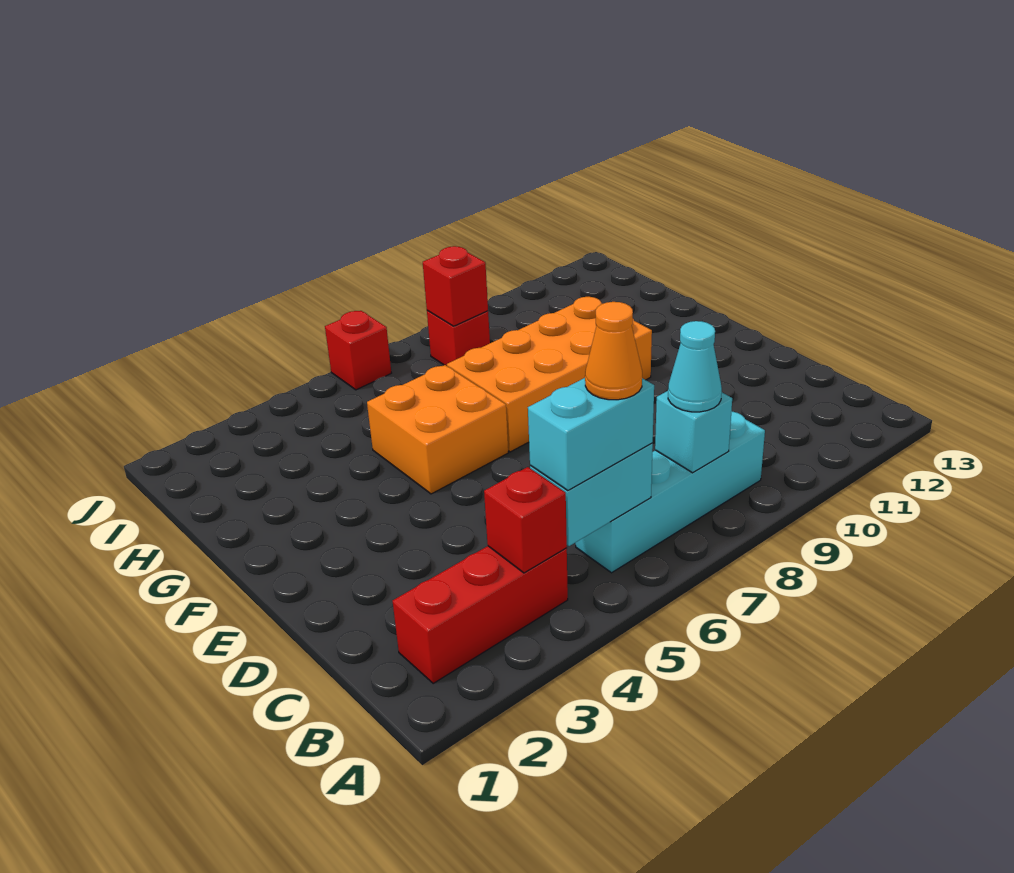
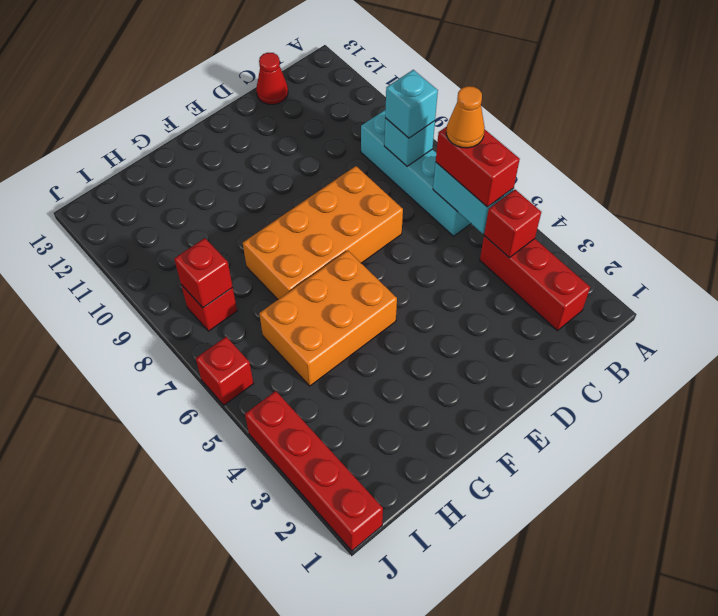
cyan 1x2 brick [528,378,654,491] -> red 1x2 brick [436,127,520,207]
cyan 1x1 cone [668,321,722,412] -> cyan 1x1 brick [385,70,438,138]
none -> red 1x1 cone [256,53,288,104]
orange 2x2 brick [367,365,508,494] -> orange 2x3 brick [259,250,397,386]
orange 2x4 brick [447,297,652,452] -> orange 2x4 brick turned to [243,166,403,299]
none -> red 1x4 brick [245,391,383,551]

